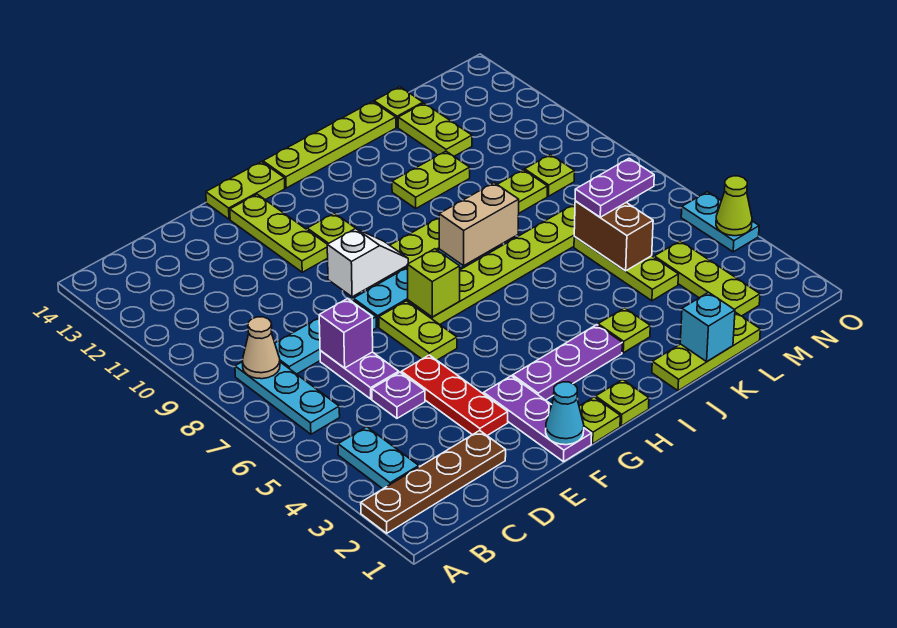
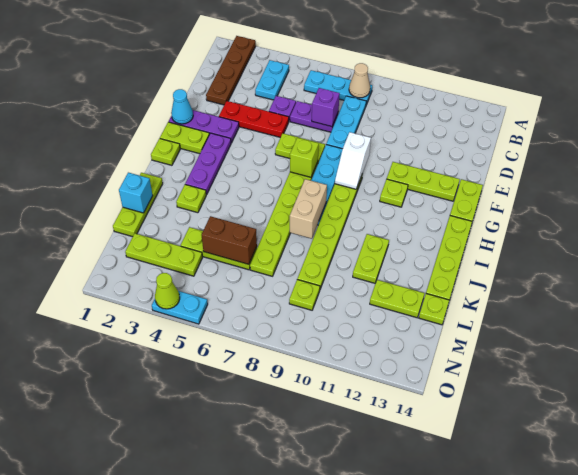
cyan 1x2 plate [338,427,419,489] -> cyan 1x2 plate turned to [255,60,289,100]
lime 1x1 plate [579,397,620,444] -> lime 1x2 plate [160,122,210,154]
purple 1x2 plate [575,158,654,217] -> none

